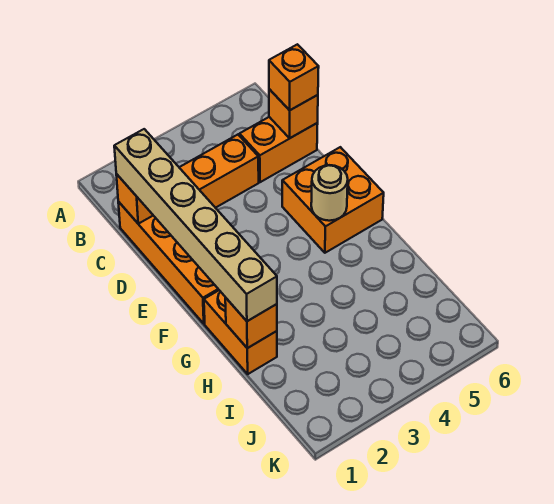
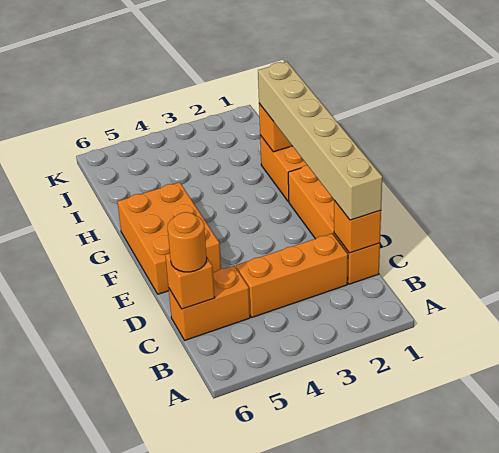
orange 1x1 brick [269,44,319,110] -> orange 1x1 round brick [168,212,207,272]
orange 2x2 brick [282,147,384,253] -> orange 2x3 brick [118,182,221,294]
tan 1x1 round brick [311,165,348,221] -> none

